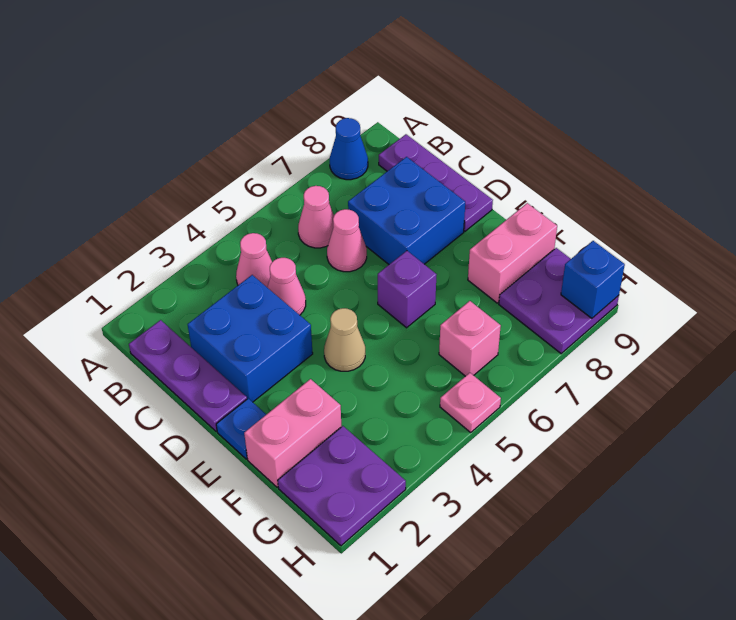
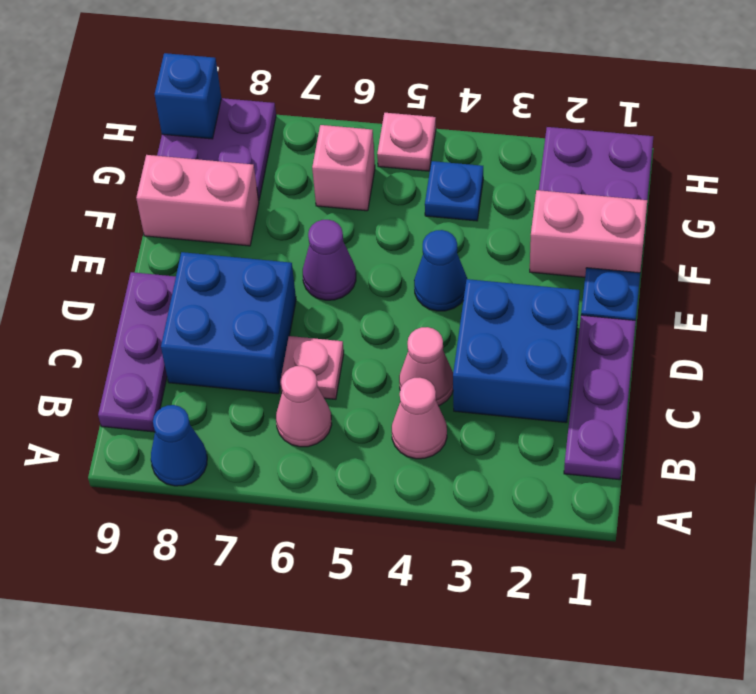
pink 1x1 cone [327,209,367,272] -> pink 1x1 plate [280,336,344,399]
tan 1x1 cone [324,308,365,371] -> blue 1x1 cone [414,230,467,311]
purple 1x1 brick [378,251,437,328] -> purple 1x1 cone [303,220,356,300]
none -> blue 1x1 plate [425,161,483,221]

